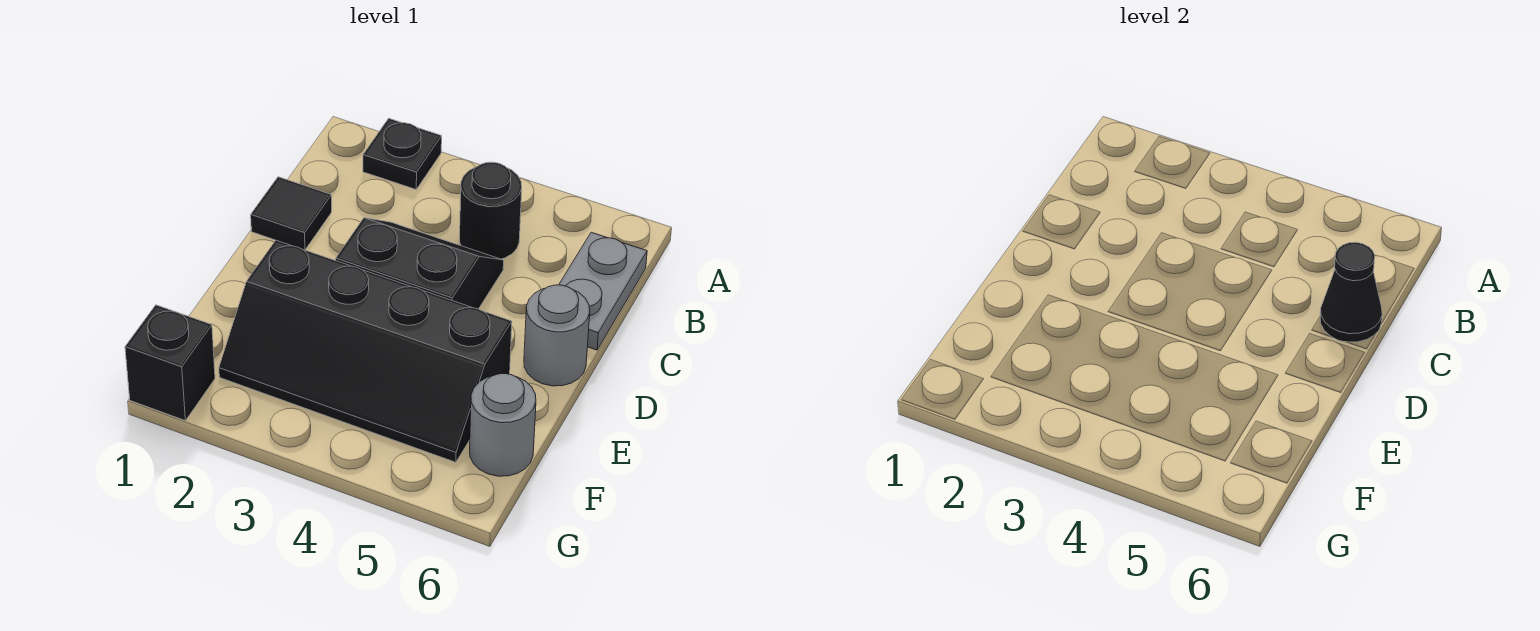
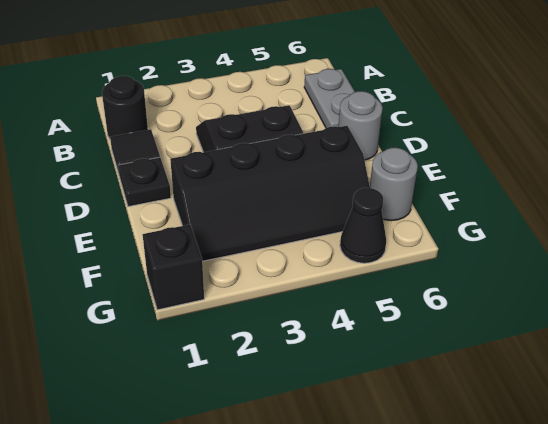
black 1x1 plate [363,118,442,189] -> black 1x1 plate moved to [118,157,171,207]
black 1x1 round brick [460,162,522,259] -> black 1x1 round brick moved to [102,76,148,139]
black 1x1 cone [1320,242,1382,342] -> black 1x1 cone moved to [340,188,386,263]

